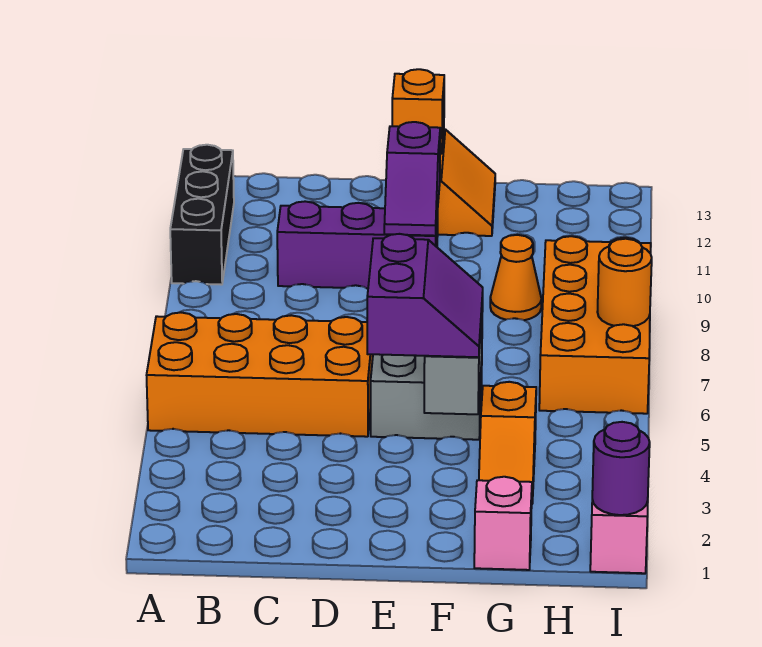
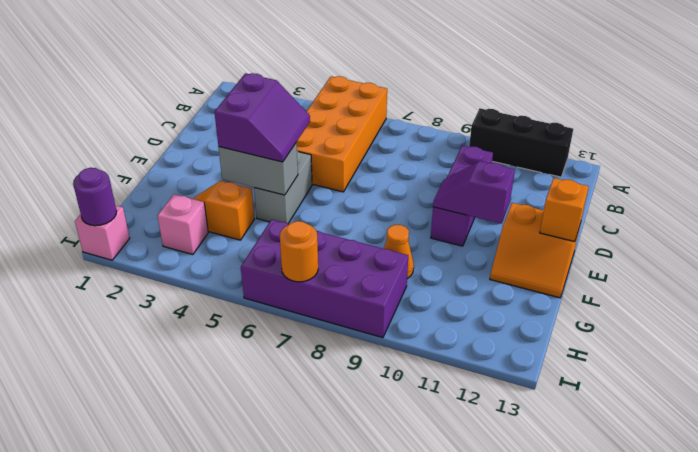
purple 2x2 slope [367,234,483,357] -> purple 2x2 slope turned to [214,73,310,162]
pink 1x1 brick [474,477,532,570] -> pink 1x1 brick moved to [157,194,208,255]
orange 2x4 brick [539,236,651,414] -> purple 2x4 brick [241,220,408,338]

